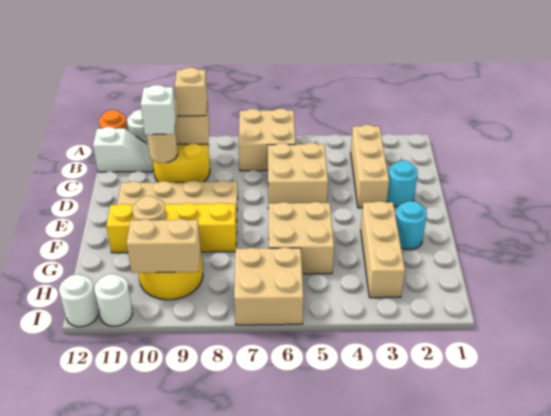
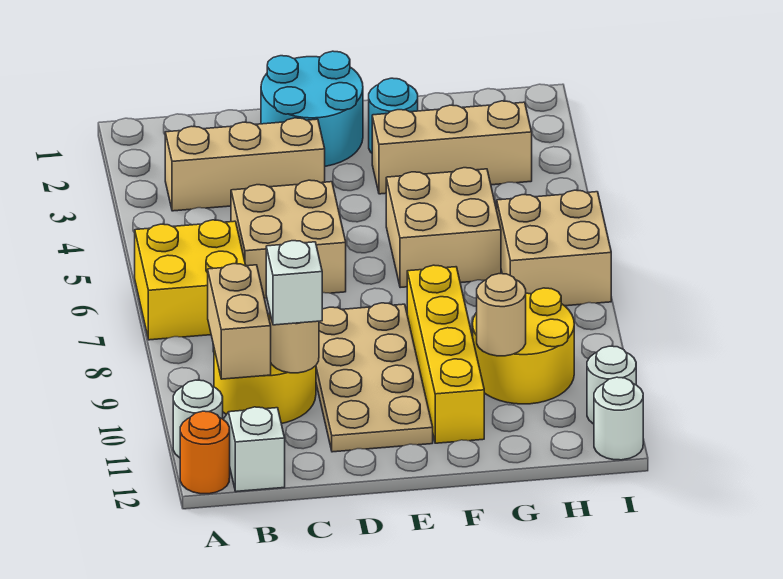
tan 2x2 brick [239,108,295,171] -> yellow 2x2 brick [135,220,246,340]
tan 1x1 brick [175,67,207,116] -> none
cyan 1x1 round brick [387,161,418,207] -> cyan 2x2 round brick [261,51,363,166]
tan 1x2 brick [127,219,201,273] -> none

